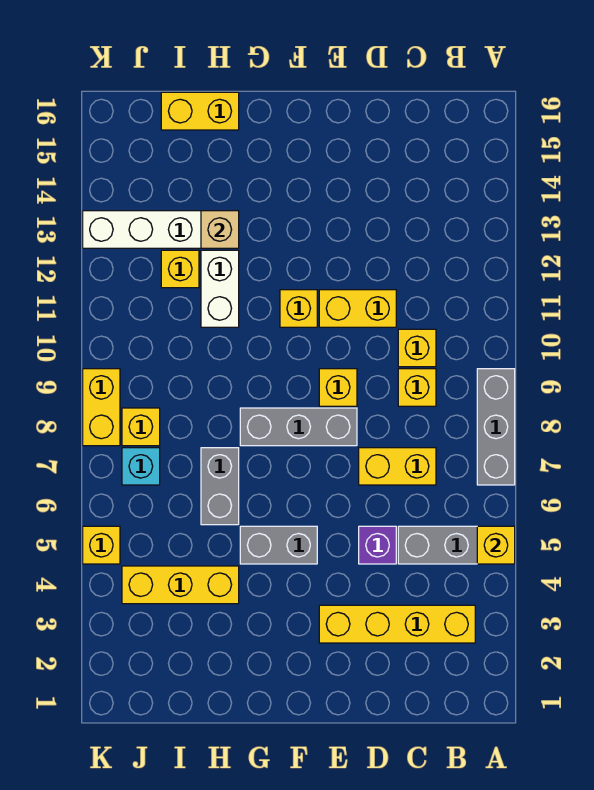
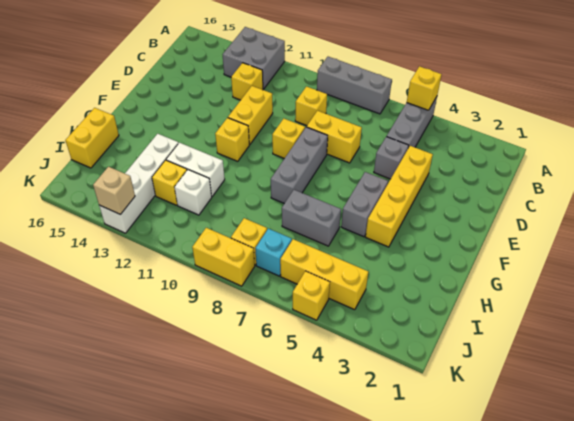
none -> grey 2x2 brick [223,27,285,89]
yellow 1x4 brick [319,605,475,643] -> yellow 1x4 brick moved to [366,146,433,247]
yellow 1x2 brick [359,448,436,485] -> yellow 1x2 brick turned to [307,111,362,163]
yellow 1x1 brick [398,329,436,367] -> yellow 1x1 brick moved to [231,63,263,100]
purple 1x1 brick [359,526,396,564] -> grey 1x1 brick [374,137,409,179]
yellow 1x3 brick [122,566,239,604] -> yellow 1x3 brick turned to [280,239,368,310]
tan 1x1 brick [201,211,239,248] -> tan 1x1 brick moved to [93,167,135,215]
none -> white 1x1 brick [175,170,212,215]

